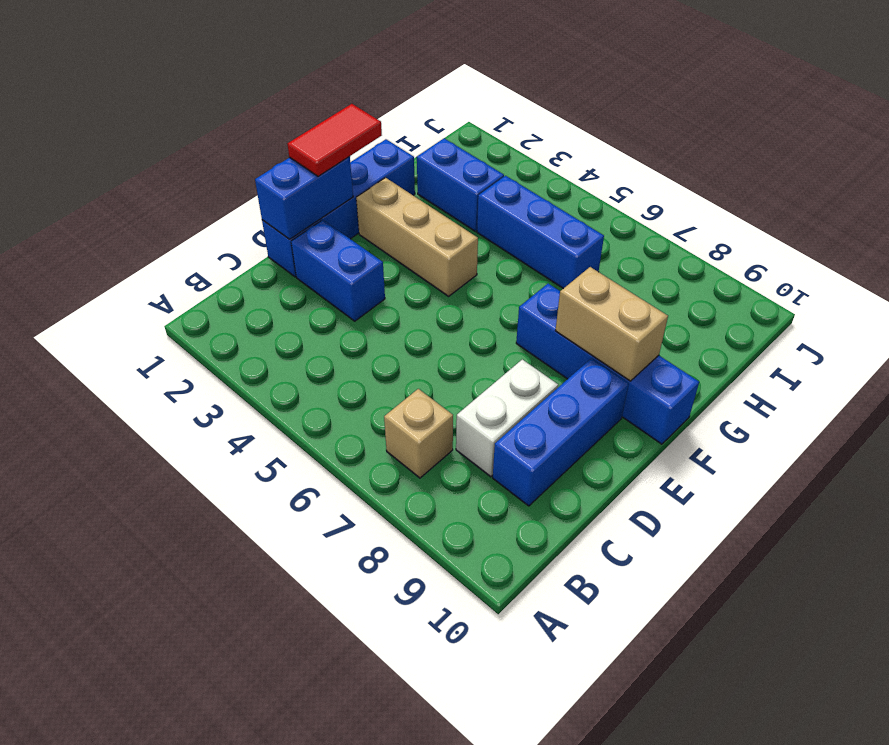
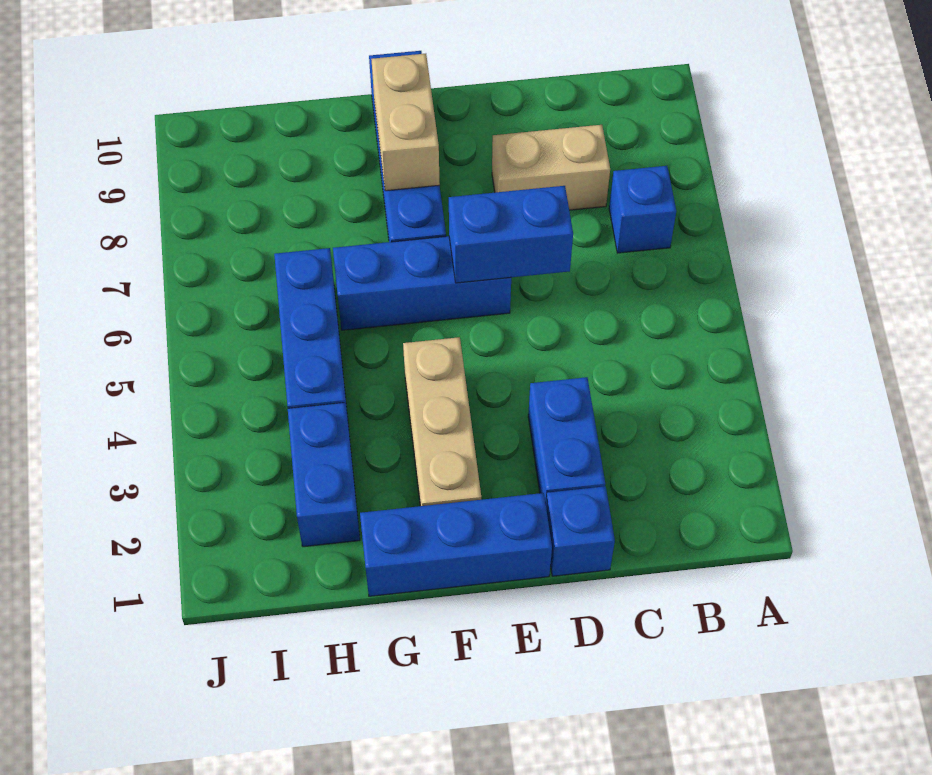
tan 1x1 brick [384,389,453,478] -> blue 1x1 brick [609,166,676,253]
white 1x2 brick [456,359,558,477] -> tan 1x2 brick [492,125,610,210]
blue 1x3 brick [493,358,629,506] -> blue 1x3 brick moved to [333,236,511,330]
blue 1x2 brick [255,157,353,239] -> blue 1x2 brick moved to [449,186,573,283]
red 1x2 tile [288,104,382,176] -> none

